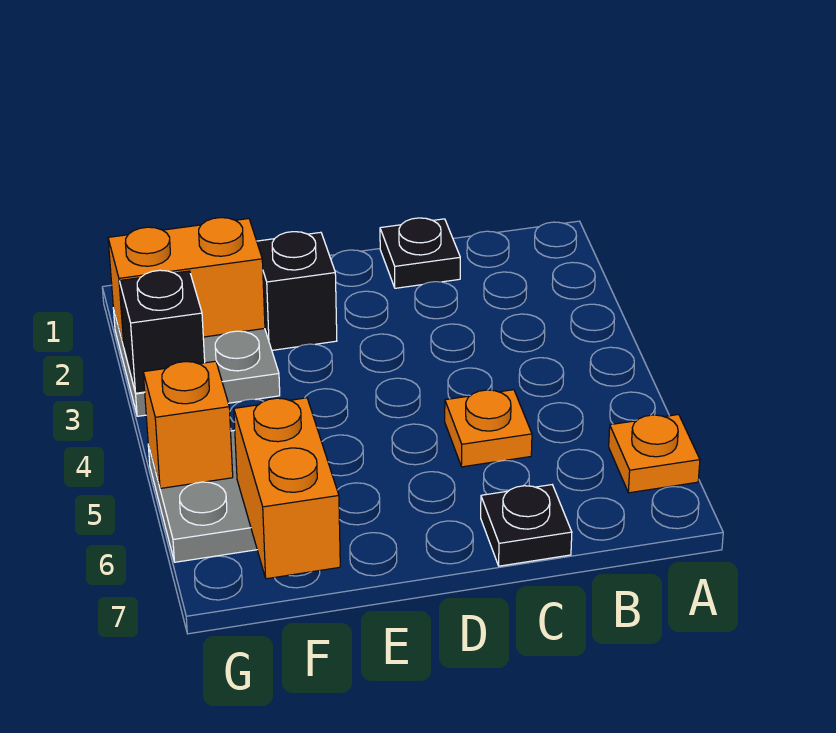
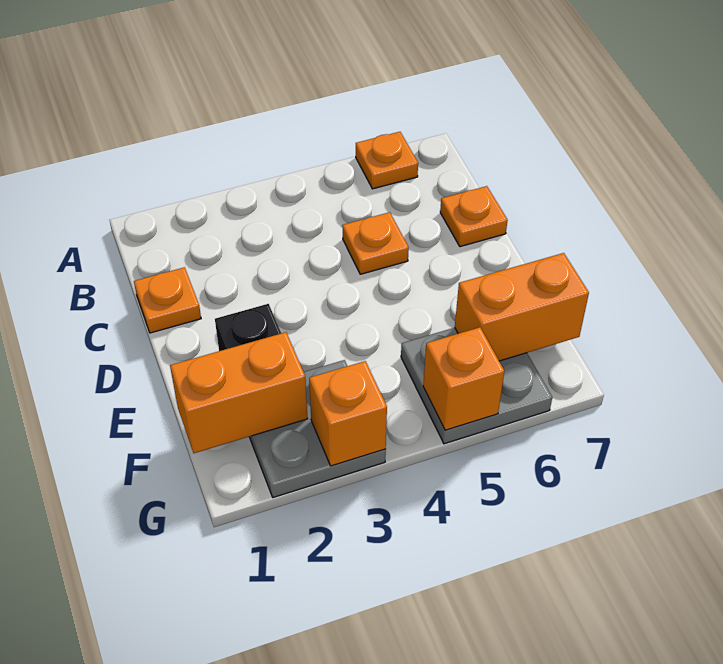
black 1x1 plate [380,218,460,288] -> orange 1x1 plate [134,267,201,333]
black 1x1 plate [481,485,572,566] -> orange 1x1 plate [440,186,508,247]
orange 1x2 brick [108,218,265,347] -> orange 1x2 brick turned to [170,332,307,453]
black 1x1 brick [120,270,205,393] -> orange 1x1 brick [309,361,387,466]

